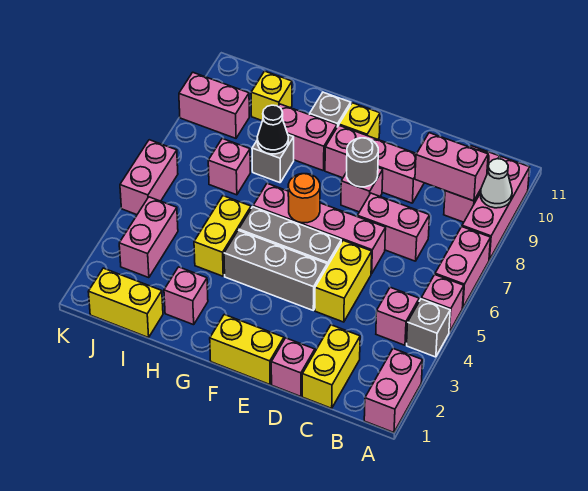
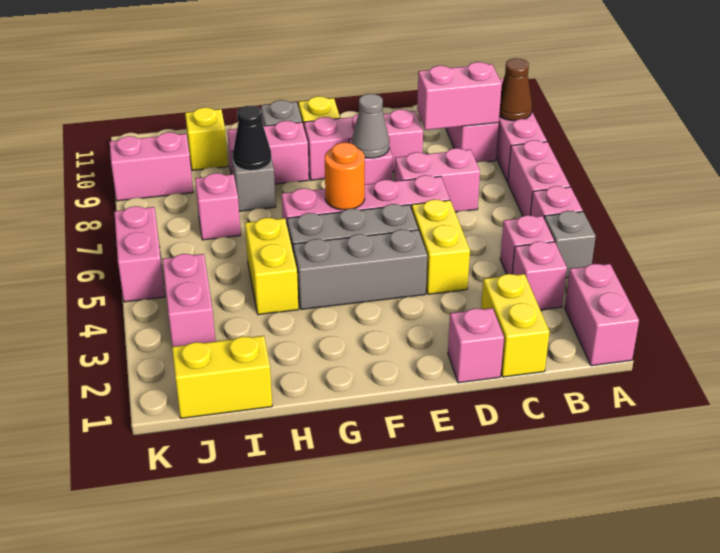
white 1x1 cone [481,159,512,208] -> brown 1x1 cone [499,58,532,121]
yellow 1x2 brick [210,315,284,385] -> none
grey 1x1 round brick [347,138,378,187] -> grey 1x1 cone [352,94,389,158]
pink 1x1 brick [164,267,208,325] -> pink 1x1 brick moved to [512,241,567,310]

